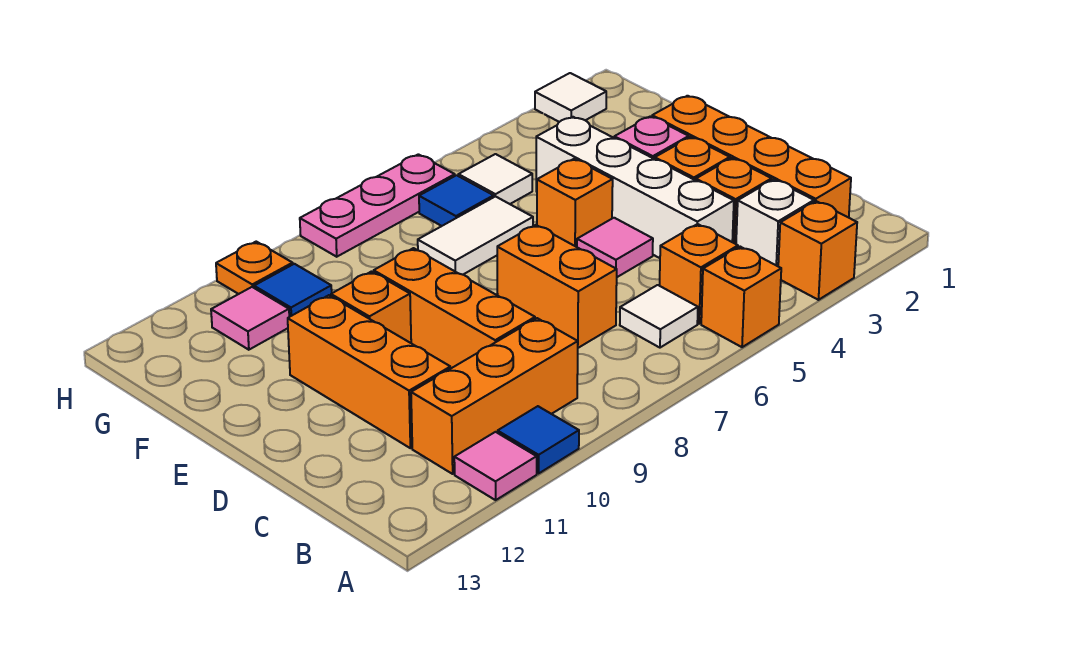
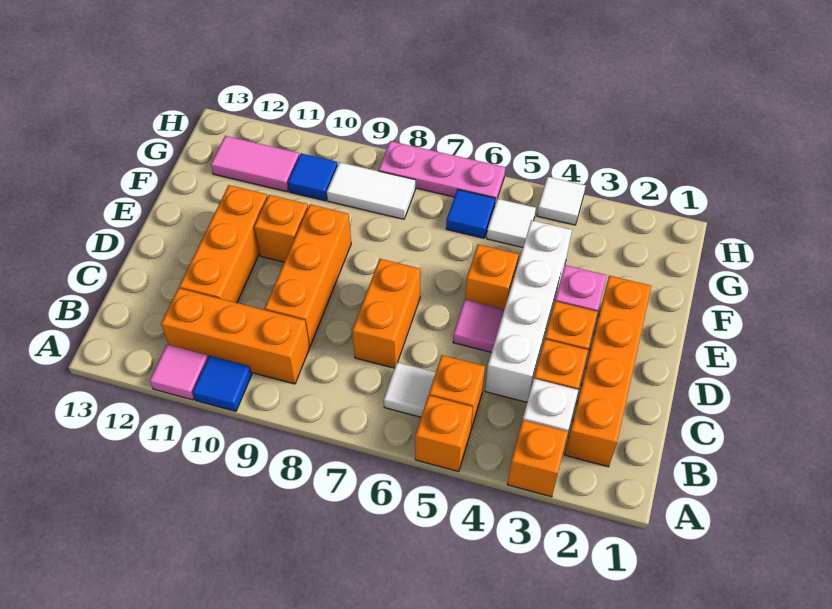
white 1x2 tile [418,196,533,275] -> white 1x2 tile moved to [327,162,415,219]
pink 1x1 tile [211,287,289,350] -> pink 1x2 tile [211,136,299,192]
white 1x1 tile [535,73,606,122] -> white 1x1 tile moved to [537,177,586,225]
orange 1x1 plate [216,242,293,294] -> none

